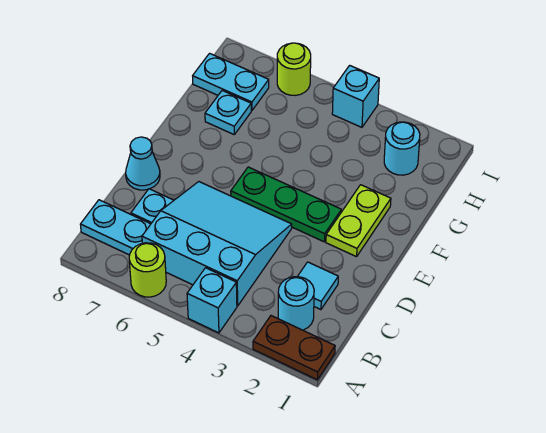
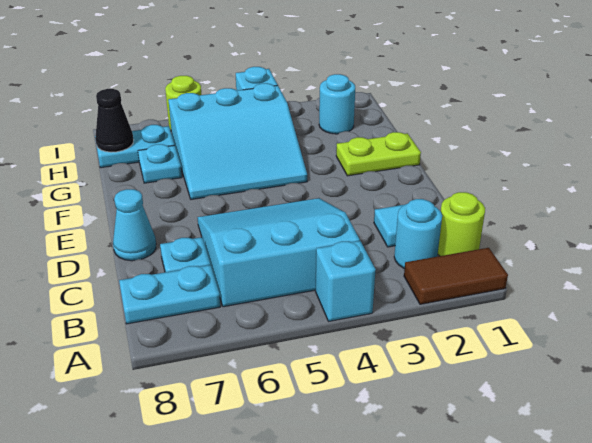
brown 1x2 plate [253,316,335,380] -> brown 1x2 tile [404,248,508,304]
lime 1x1 round brick [129,243,166,297] -> lime 1x1 round brick moved to [438,192,485,256]
lime 1x2 plate [326,185,391,257] -> lime 1x2 plate turned to [336,132,421,176]
green 1x3 plate [231,167,341,242] -> none
none -> cyan 3x3 slope [169,83,307,199]
none -> black 1x1 cone [95,89,133,152]

